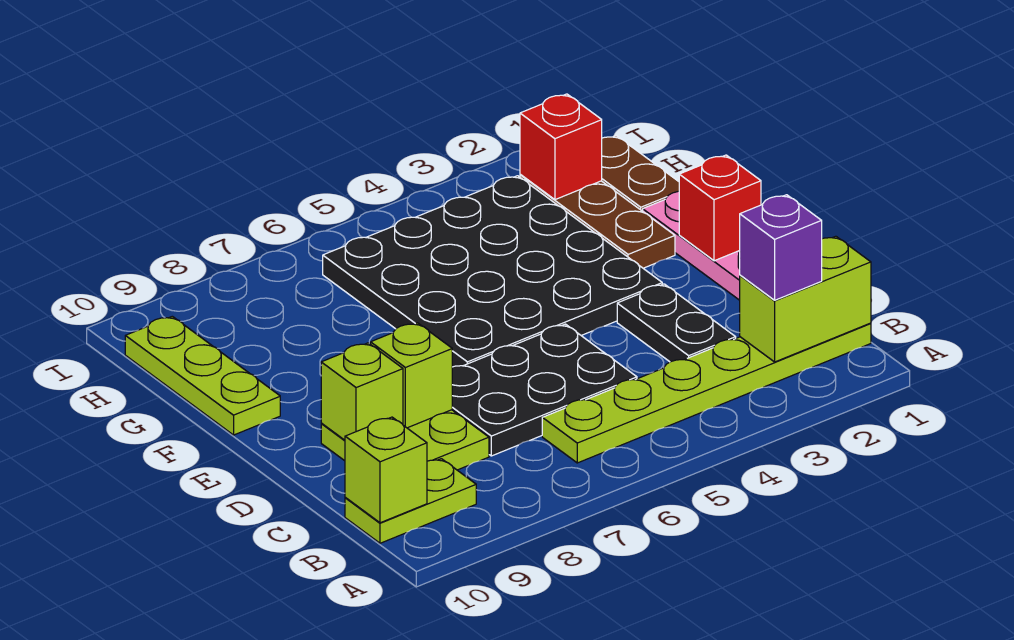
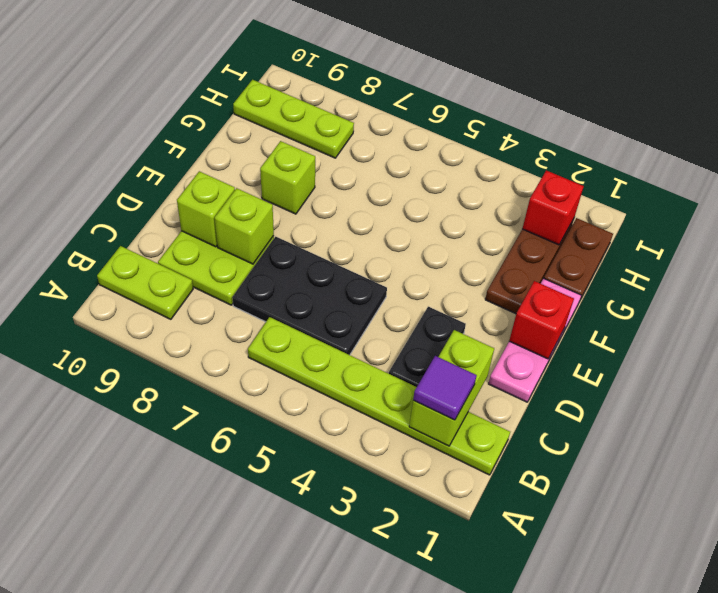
lime 1x2 brick [740,236,871,362] -> lime 1x2 brick turned to [409,330,494,446]
purple 1x1 brick [740,195,822,300] -> purple 1x1 tile [413,356,477,420]
lime 1x1 brick [345,417,427,523] -> lime 1x1 brick moved to [260,141,315,214]
black 4x4 plate [323,176,662,367] -> none
lime 1x3 plate [125,316,280,435] -> lime 1x3 plate turned to [233,80,354,158]

